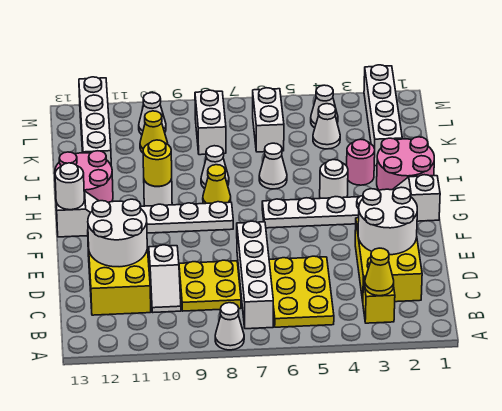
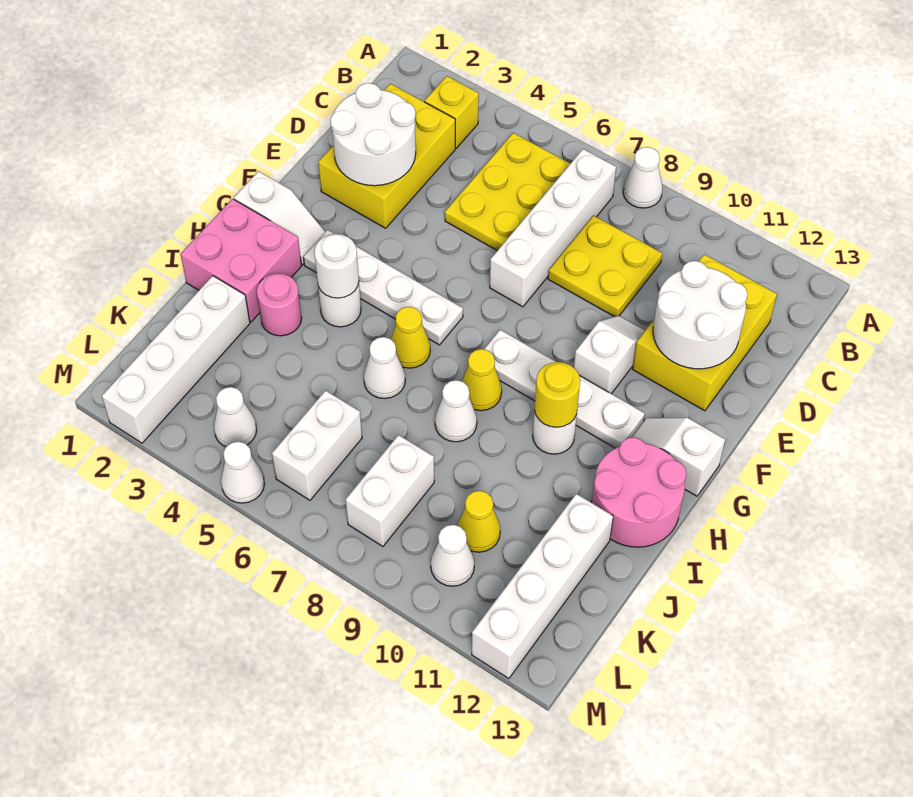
yellow 1x1 cone [365,248,394,296] -> yellow 1x1 cone moved to [391,307,430,368]
white 1x2 slope [149,245,181,312] -> white 1x2 slope moved to [574,316,645,394]
white 1x1 round brick [55,163,84,210] -> white 1x1 round brick moved to [314,234,359,298]
pink 2x2 round brick [377,137,434,190] -> pink 2x2 brick [180,199,302,322]
white 1x1 cone [313,104,340,149] -> white 1x1 cone moved to [221,442,264,503]

